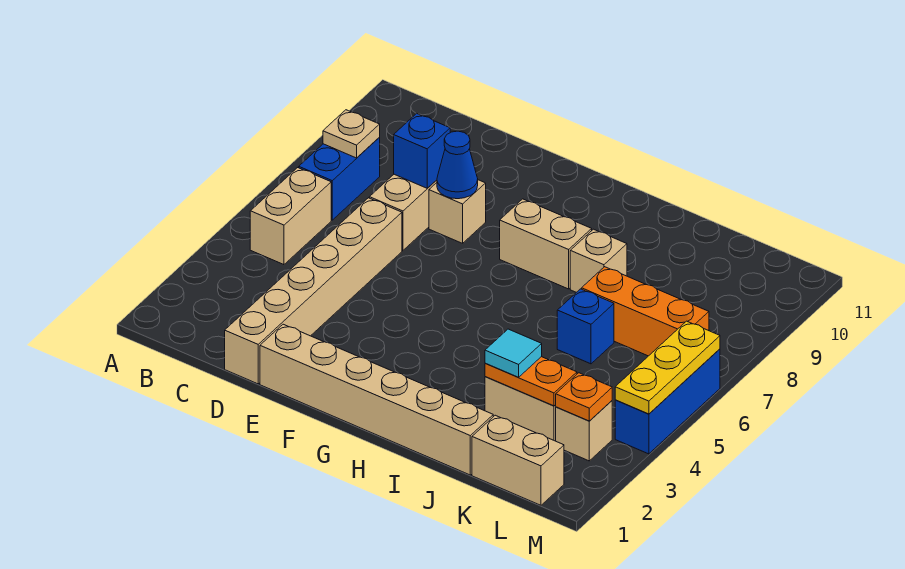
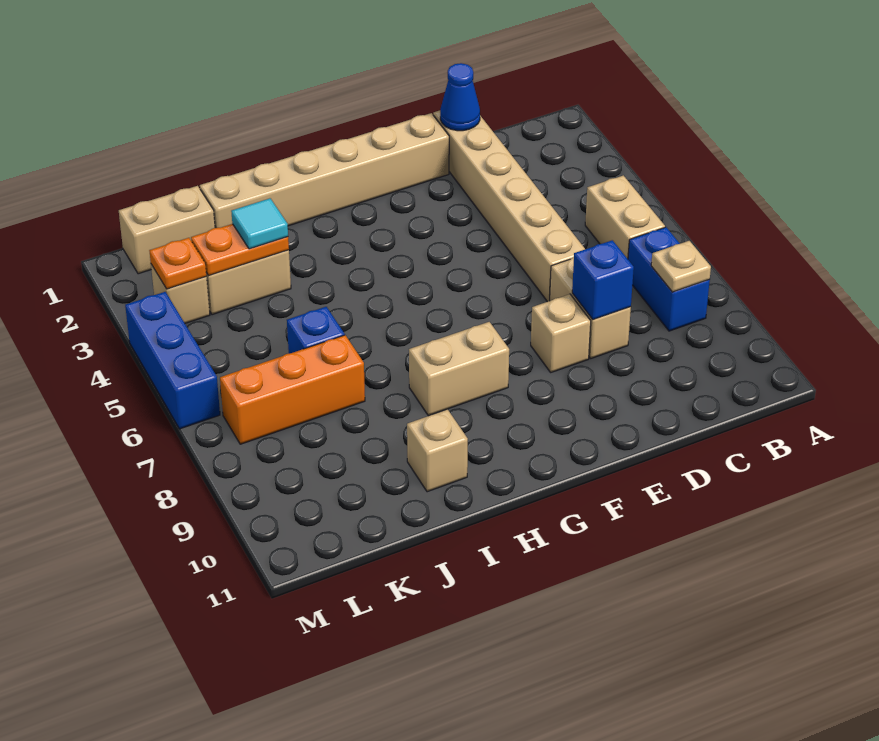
blue 1x1 cone [437,131,478,199] -> blue 1x1 cone moved to [440,63,480,131]
tan 1x1 brick [570,229,627,292] -> tan 1x1 brick moved to [407,409,468,492]
yellow 1x3 plate [615,321,720,414] -> none

